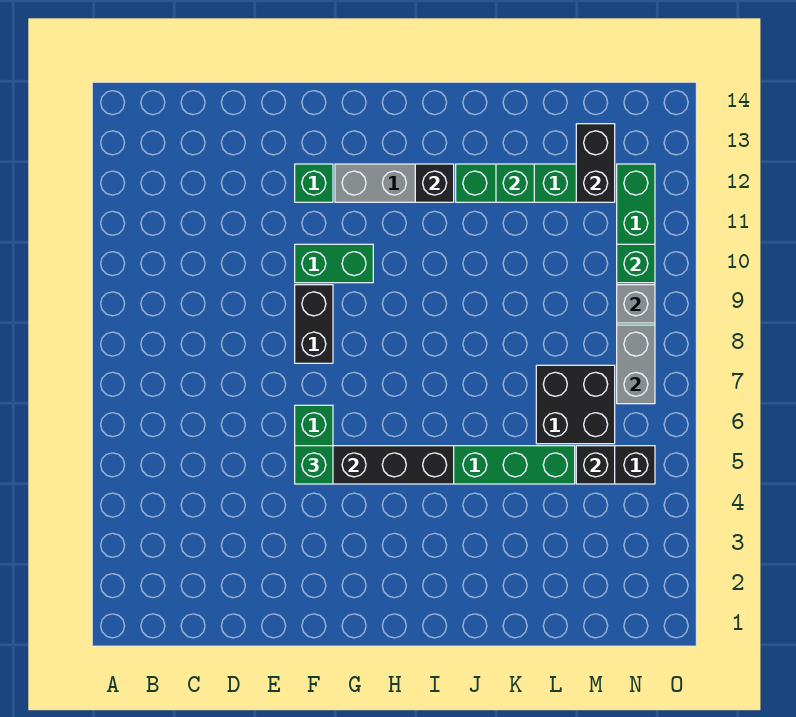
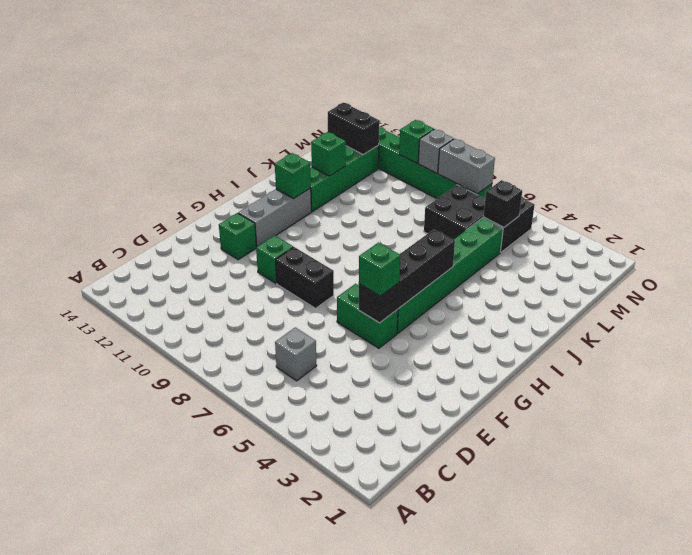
none -> grey 1x1 brick [275,327,317,381]
green 1x2 brick [295,244,373,283] -> green 1x1 brick [256,235,293,283]
black 1x1 brick [415,164,454,202] -> green 1x1 brick [275,153,311,199]

